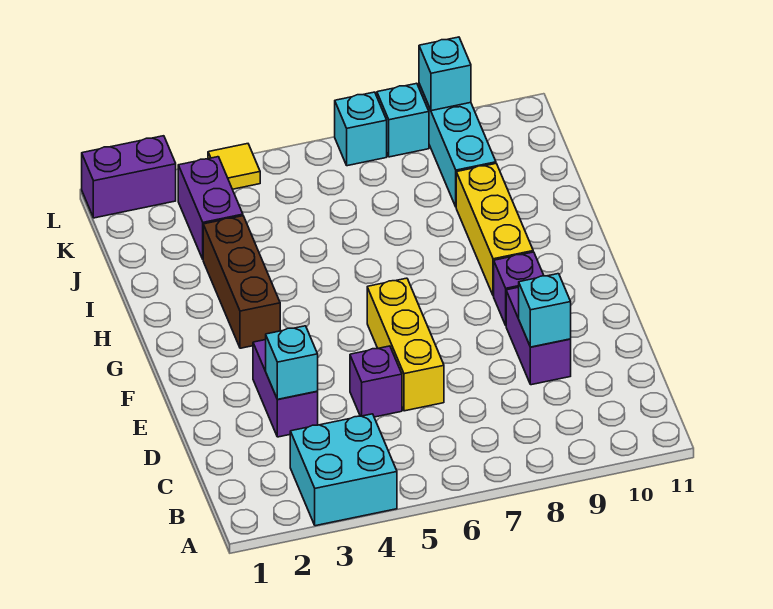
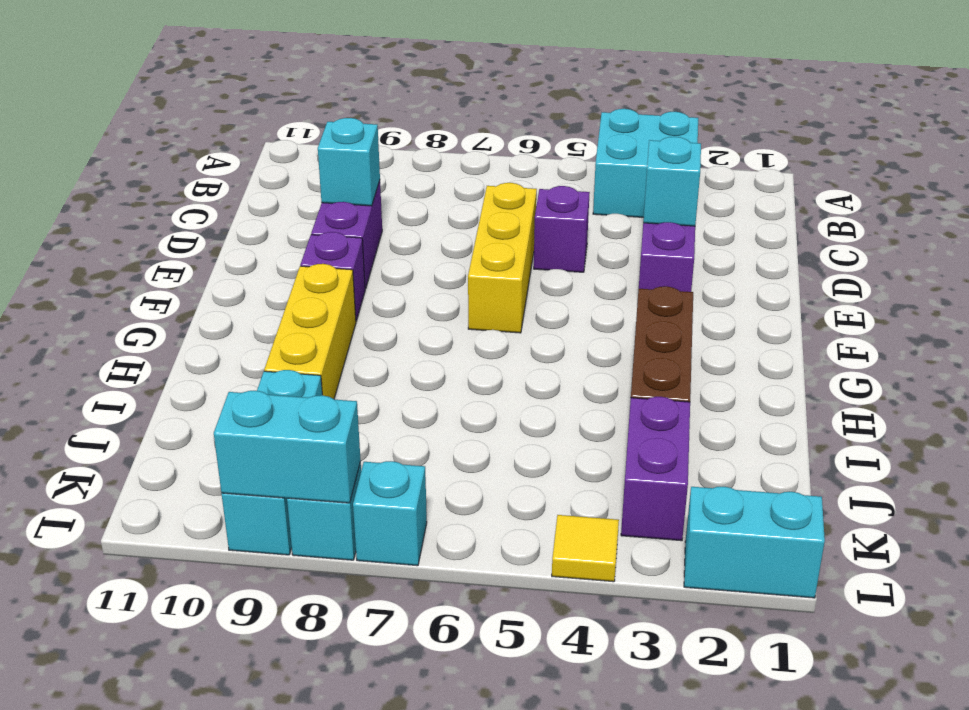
purple 1x2 brick [82,136,176,218] -> cyan 1x2 brick [684,487,825,598]
cyan 1x1 brick [419,37,471,111] -> cyan 1x2 brick [214,391,361,503]

